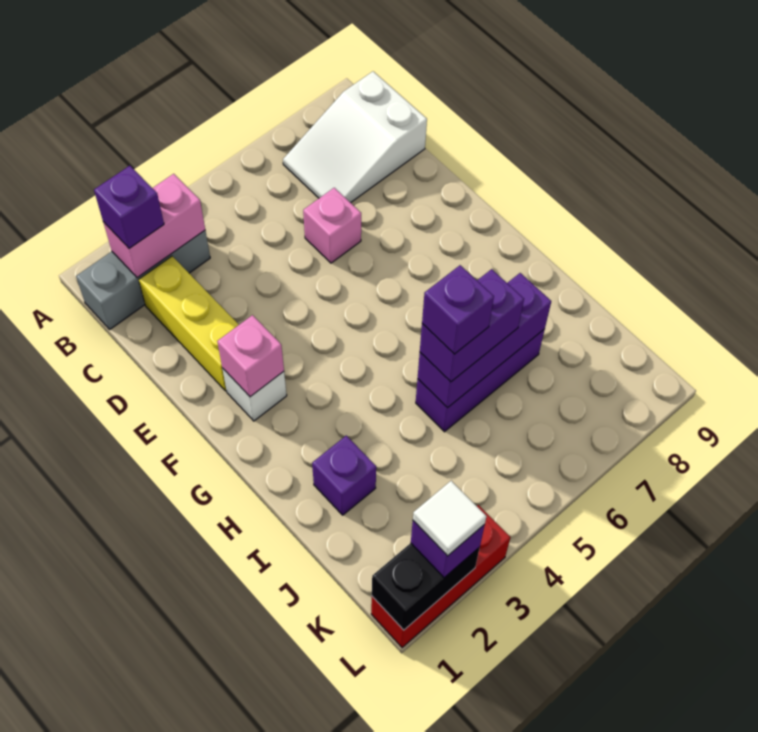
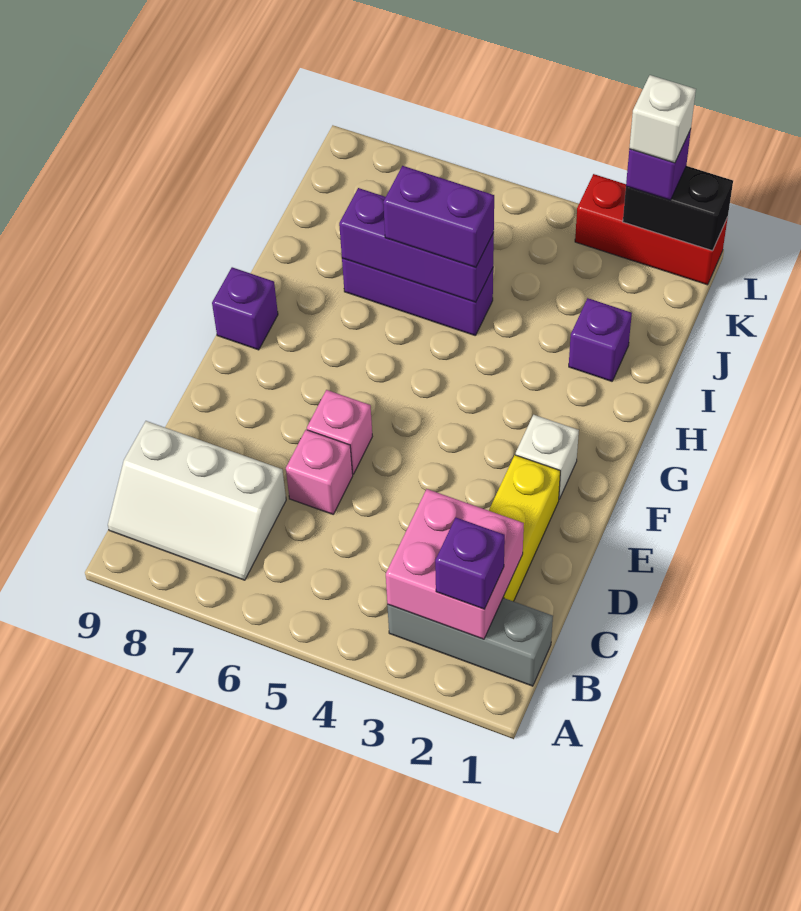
pink 1x2 brick [103,174,205,278] -> pink 2x2 brick [386,489,524,639]
white 2x3 slope [283,72,427,203] -> white 2x3 slope turned to [108,421,286,580]
pink 1x1 brick [217,315,284,397] -> pink 1x1 brick moved to [307,390,372,474]
purple 1x1 brick [422,265,494,354] -> purple 1x1 brick moved to [212,267,278,350]
white 1x1 tile [413,481,486,556] -> white 1x1 brick [629,75,696,163]

